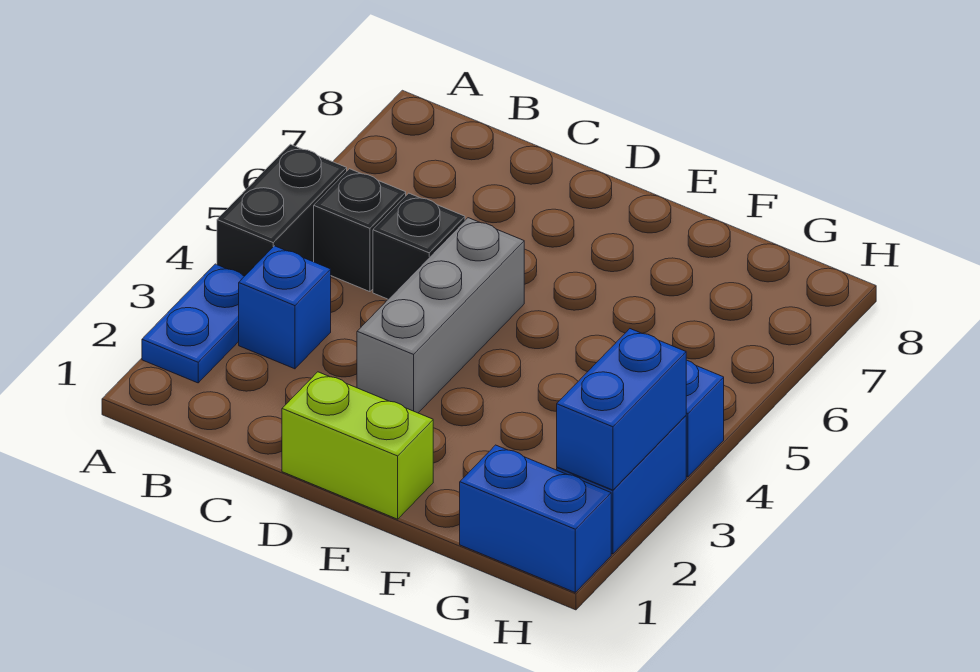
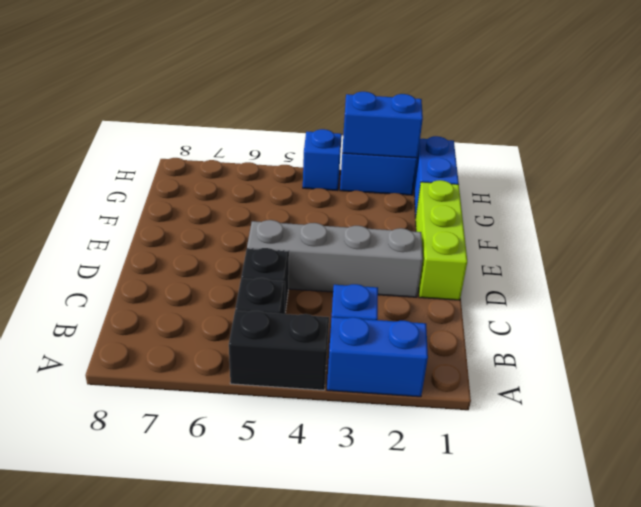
blue 1x2 plate [142,264,244,383] -> blue 1x2 brick [327,317,428,397]
lime 1x2 brick [282,372,433,519] -> lime 1x3 brick [416,180,467,300]
grey 1x3 brick [357,218,524,413] -> grey 1x4 brick [247,220,423,297]

